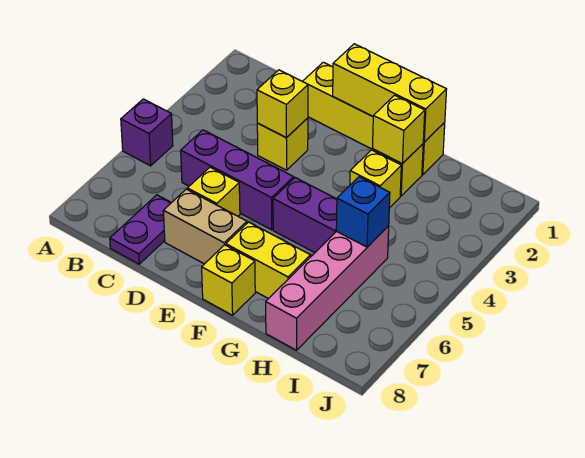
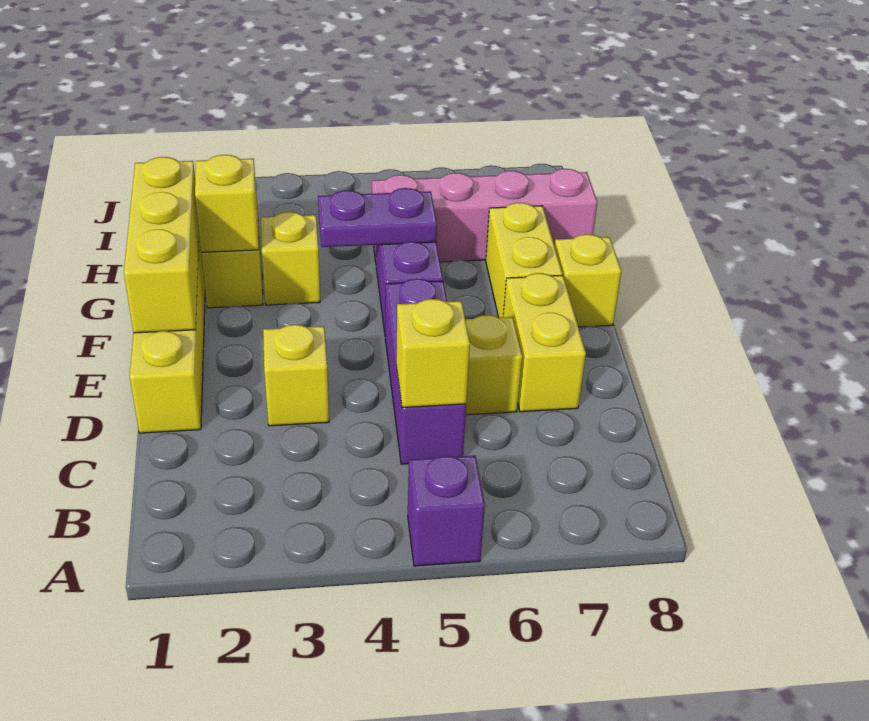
purple 1x2 plate [110,195,171,264] -> purple 1x2 plate moved to [318,188,437,247]
yellow 1x1 brick [257,70,308,138] -> yellow 1x1 brick moved to [396,299,470,408]
tan 1x2 brick [163,189,247,264] -> yellow 1x2 brick [503,273,586,412]
blue 1x1 brick [336,177,390,247] -> none

